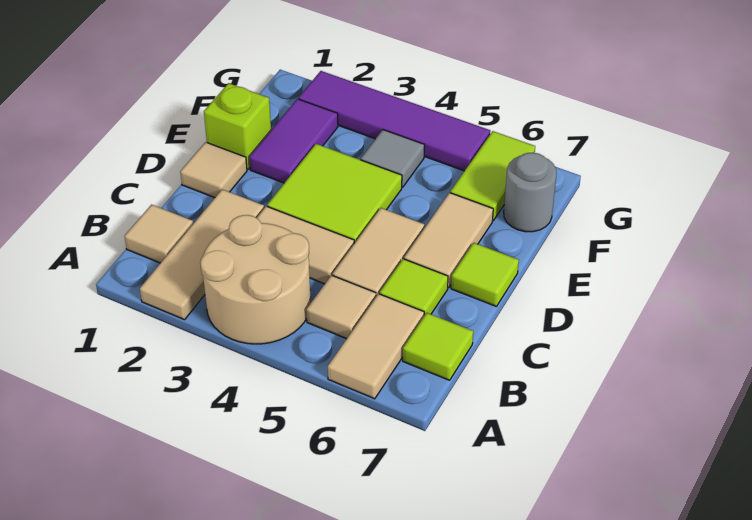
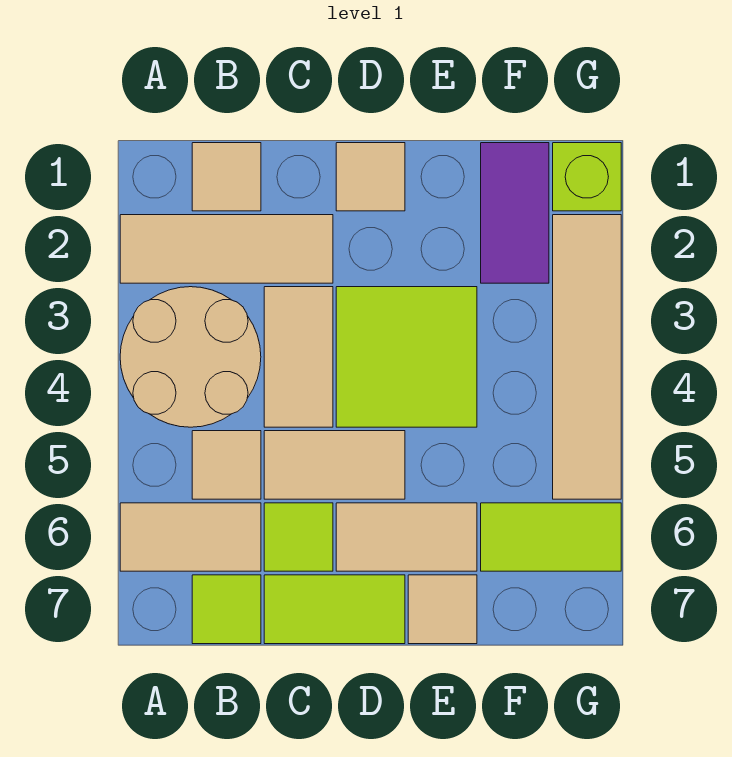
lime 1x1 tile [451,243,519,307] -> lime 1x2 tile [264,575,405,644]
lime 1x1 brick [204,83,271,169] -> lime 1x1 brick moved to [553,143,621,211]
purple 1x2 tile [249,99,338,183] -> purple 1x2 tile turned to [481,143,549,283]
none -> tan 1x1 tile [408,575,477,644]
grey 1x1 tile [361,130,425,187] -> none
grey 1x1 round brick [504,153,556,232] -> none
purple 1x4 tile [298,71,490,171] -> tan 1x4 tile [553,215,621,499]

